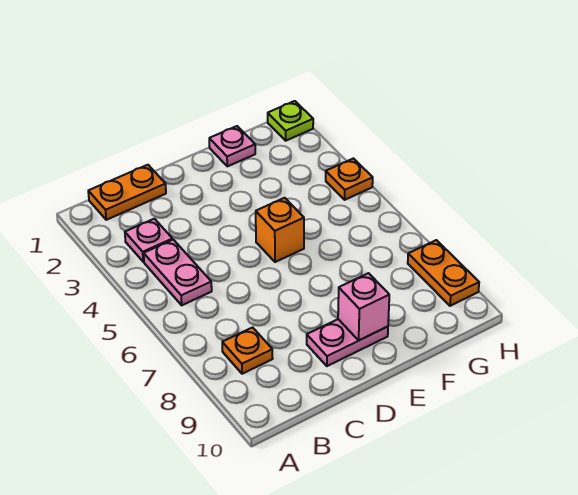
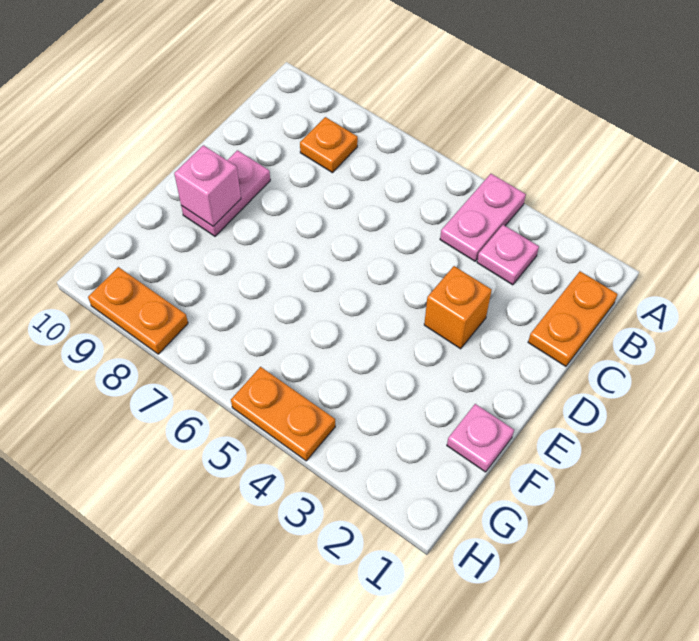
pink 1x2 plate [144,240,212,305] -> pink 1x2 plate turned to [440,174,526,261]
orange 1x1 brick [256,198,304,262] -> orange 1x1 brick moved to [424,266,492,349]
lime 1x1 plate [268,101,313,141] -> none
orange 1x1 plate [326,158,373,200] -> orange 1x2 plate [231,367,335,461]

